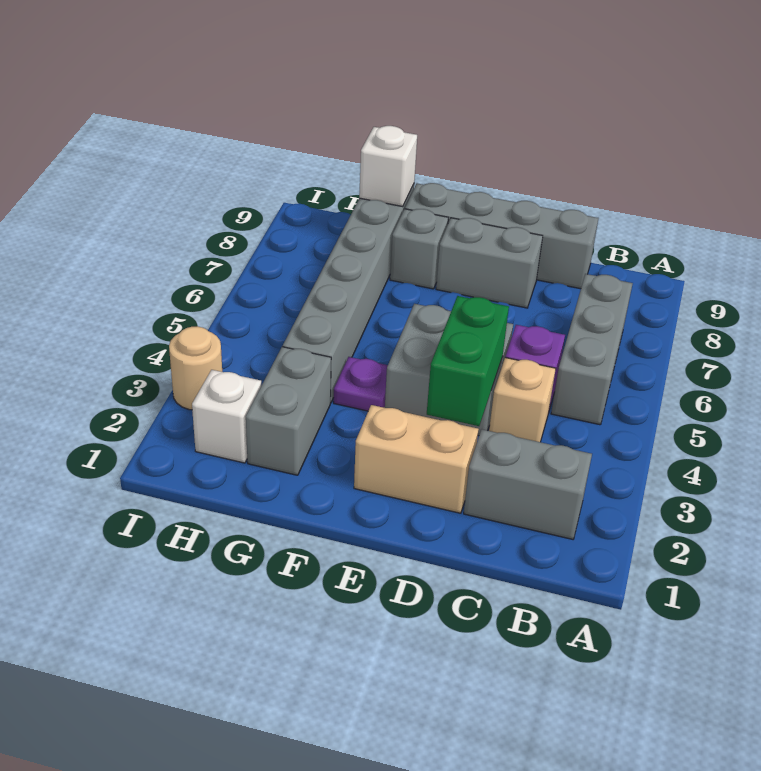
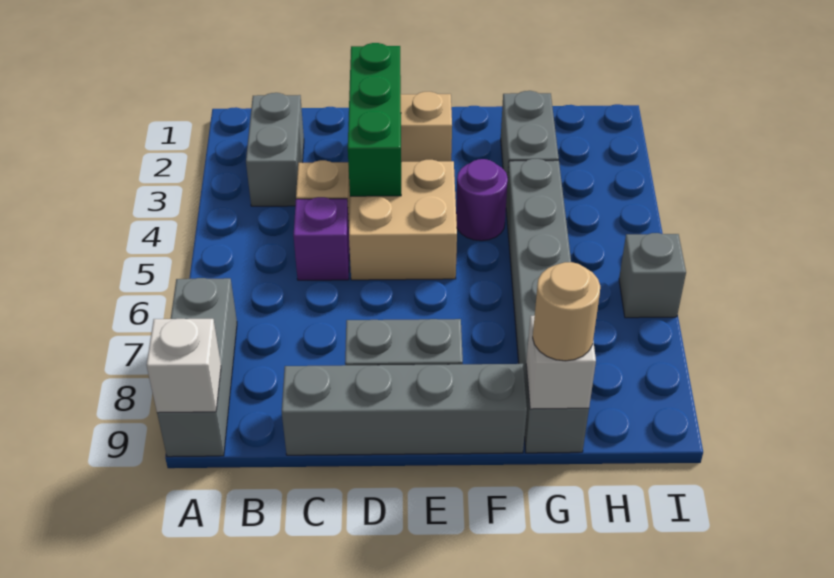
grey 1x2 brick [464,429,592,539] -> grey 1x2 brick turned to [246,93,304,206]
grey 1x3 brick [551,274,633,425] -> grey 1x3 brick moved to [157,278,237,457]
green 1x2 brick [427,296,509,426] -> green 1x3 brick [348,43,401,196]
grey 2x2 brick [385,304,513,436] -> tan 2x2 brick [349,160,457,280]
purple 1x1 plate [334,357,388,411] -> purple 1x1 round brick [456,159,508,241]
grey 1x1 brick [390,209,448,289] -> grey 1x1 brick moved to [619,233,686,318]
white 1x1 brick [192,370,261,463] -> white 1x1 brick moved to [147,319,221,413]
tan 1x1 round brick [169,326,222,410] -> tan 1x1 round brick moved to [533,262,600,361]

